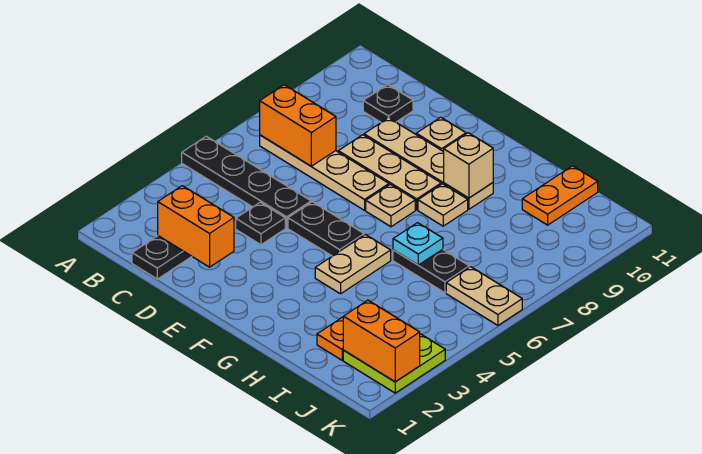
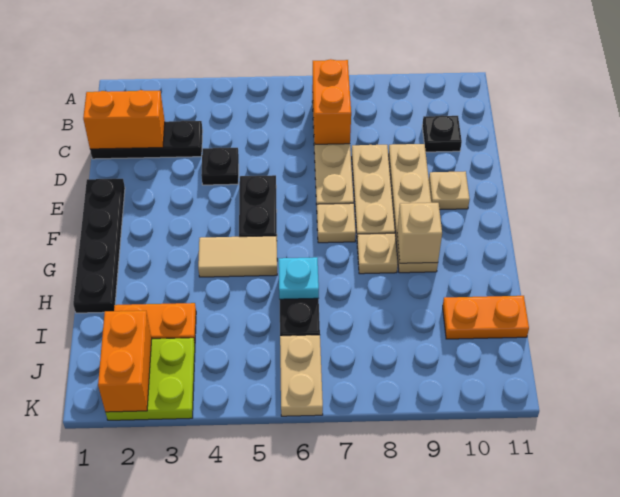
black 1x4 plate [182,136,311,228] -> black 1x4 plate moved to [73,179,125,313]
orange 1x2 brick [158,186,234,267] -> orange 1x2 brick turned to [83,90,165,149]
tan 1x2 plate [315,235,391,294] -> tan 1x2 tile [198,236,277,277]

